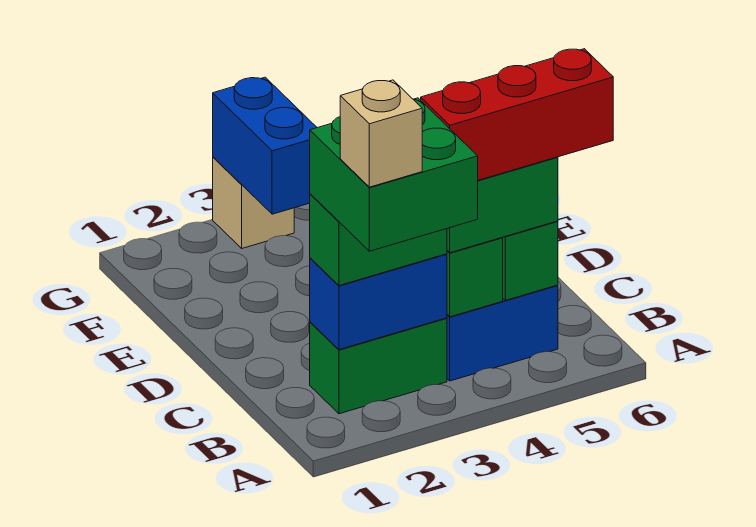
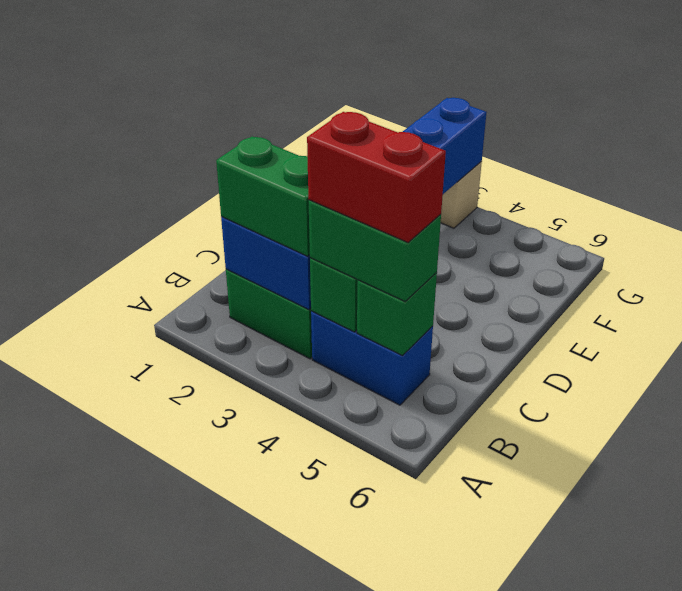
green 2x2 brick [310,98,478,251] -> none
tan 1x1 brick [340,80,422,187] -> none
red 1x3 brick [421,49,613,180] -> red 1x2 brick [307,112,446,242]

